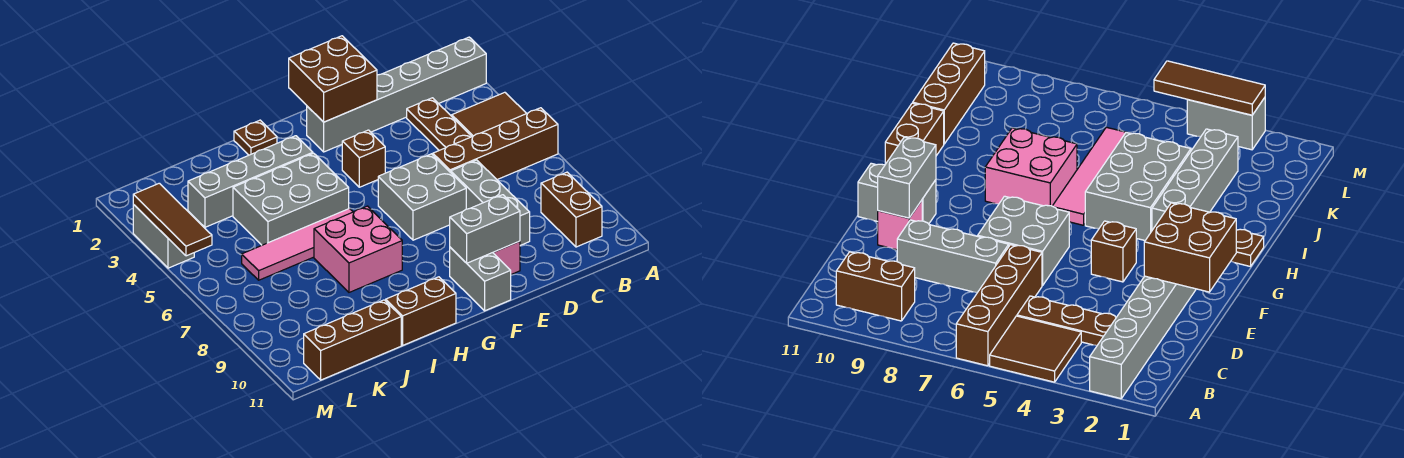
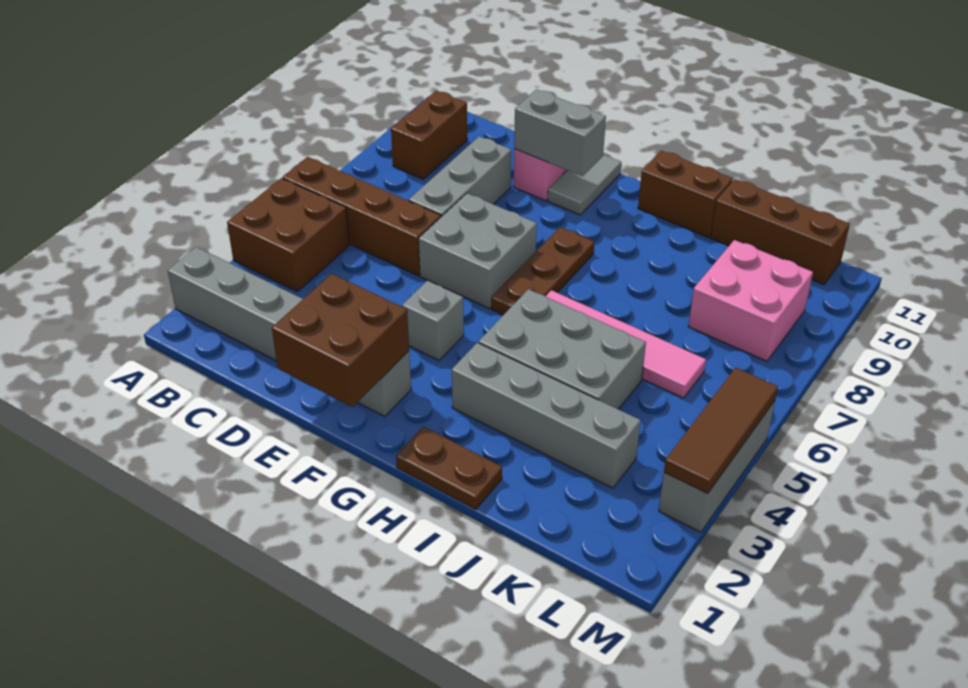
brown 2x2 tile [452,92,527,136] -> brown 2x2 brick [227,178,349,292]
brown 1x3 plate [407,98,472,150] -> brown 1x3 plate moved to [491,227,594,315]
brown 1x1 brick [342,130,385,187] -> grey 1x1 brick [402,280,464,360]
grey 1x2 brick [450,247,511,311] -> grey 1x2 tile [547,155,621,215]
brown 1x1 plate [234,120,277,155] -> brown 1x2 plate [396,427,502,509]
pink 2x2 brick [314,206,402,292] -> pink 2x2 brick moved to [688,240,813,361]
grey 1x2 brick [133,204,194,268] -> grey 1x3 brick [659,401,775,532]

